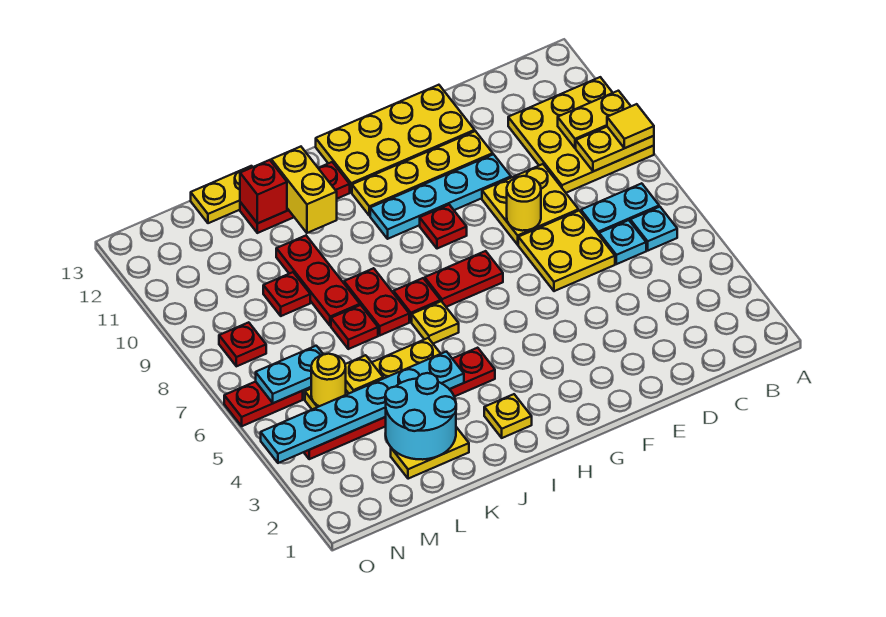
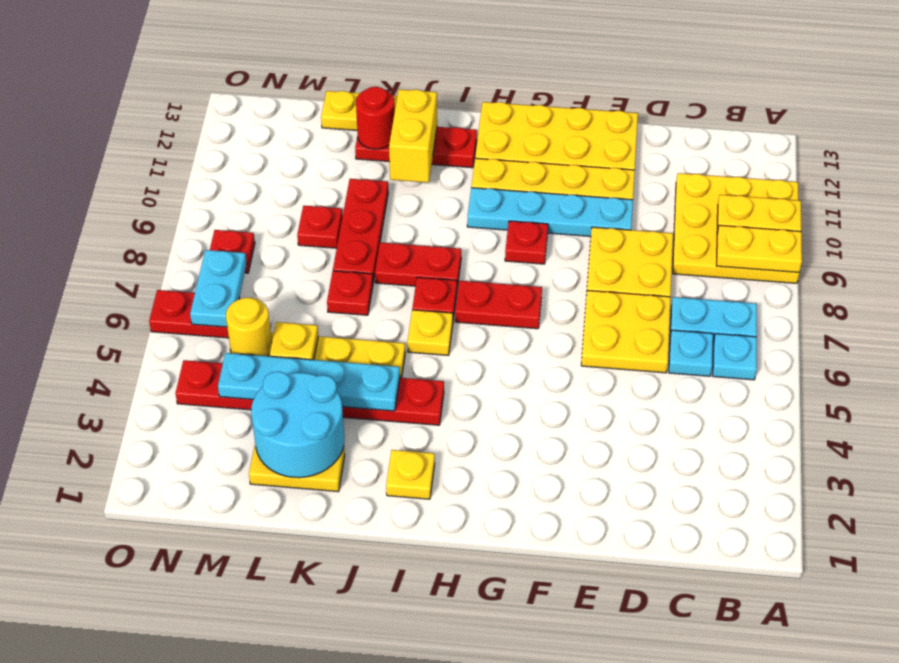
yellow 1x1 tile [607,104,654,148] -> none
yellow 1x1 round brick [507,176,541,231] -> none
cyan 1x6 plate [261,352,464,463] -> cyan 1x4 plate [218,353,400,411]
red 1x2 plate [344,268,409,335] -> red 1x2 plate turned to [375,242,461,288]
red 1x1 brick [240,160,287,224] -> red 1x1 round brick [356,87,395,149]
cyan 1x2 plate [256,346,324,403] -> cyan 1x2 plate turned to [190,250,247,327]

